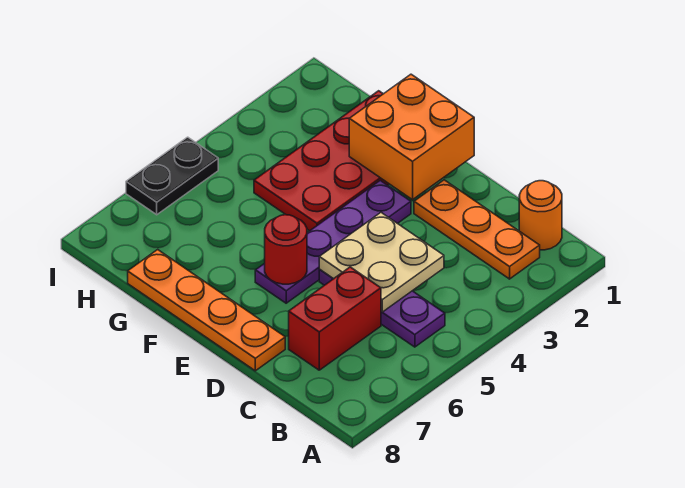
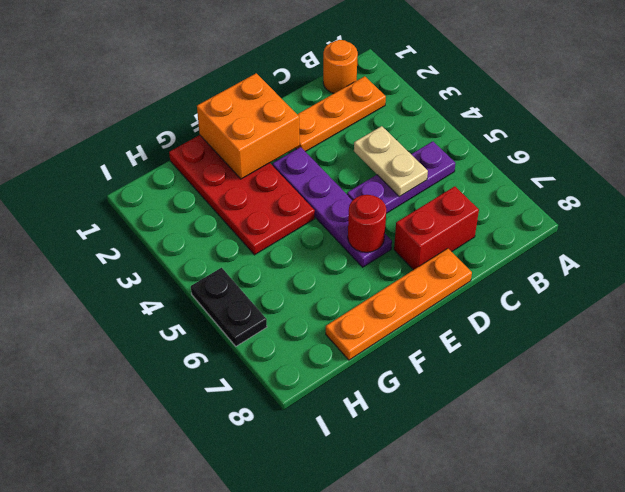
tan 2x2 plate [319,213,444,312] -> tan 1x2 plate [354,126,428,197]
red 1x2 brick [289,267,381,370] -> red 1x2 brick turned to [394,186,479,270]

